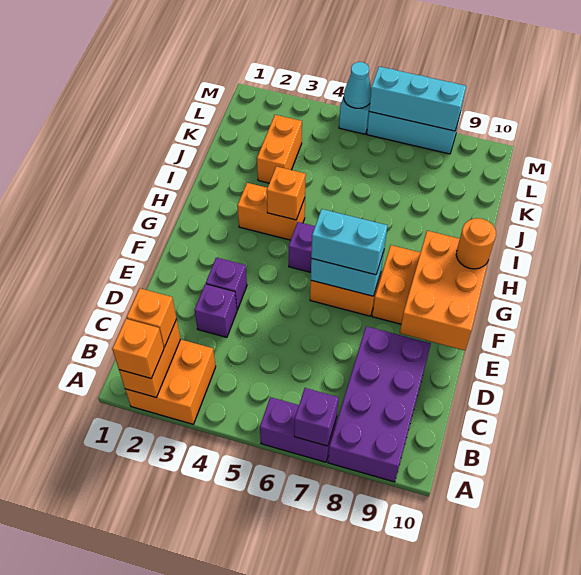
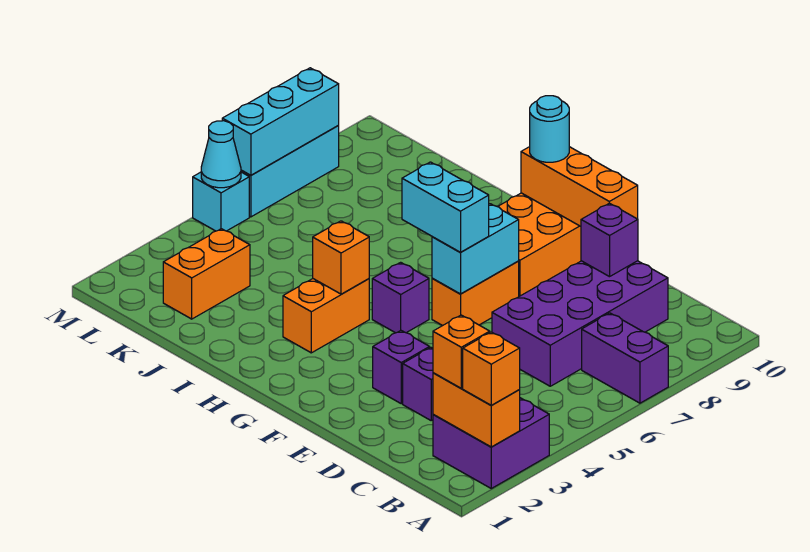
orange 2x2 brick [125,339,216,424] -> purple 2x2 brick [433,398,549,488]
purple 1x2 brick [260,397,337,462] -> purple 1x2 brick turned to [582,313,668,403]
purple 1x1 brick [294,388,339,446] -> purple 1x1 brick moved to [581,203,638,277]
purple 2x4 brick [328,326,431,482] -> purple 2x4 brick turned to [492,261,668,386]
orange 2x3 brick [400,231,488,350] -> orange 1x3 brick [521,147,638,226]
cyan 1x2 brick [311,209,388,275] -> cyan 1x2 brick turned to [402,162,489,252]
orange 1x1 round brick [456,218,496,269] -> cyan 1x1 round brick [530,96,569,162]
orange 1x2 brick [257,115,302,183] -> orange 1x2 brick turned to [163,229,250,319]

